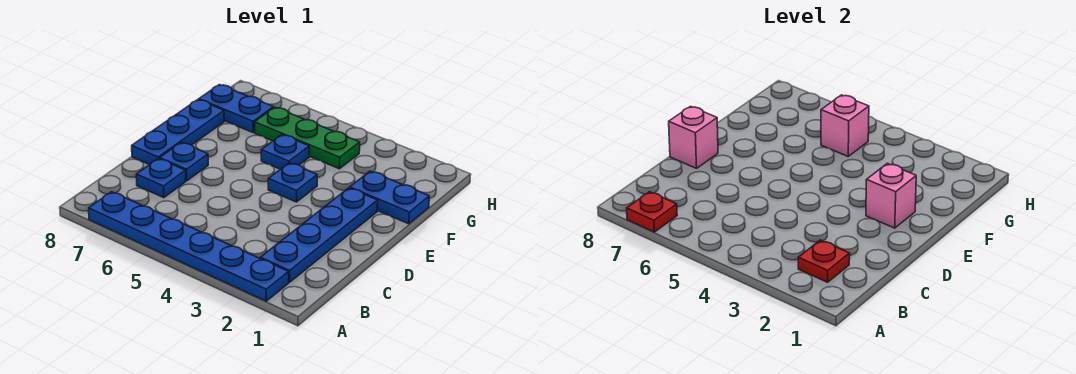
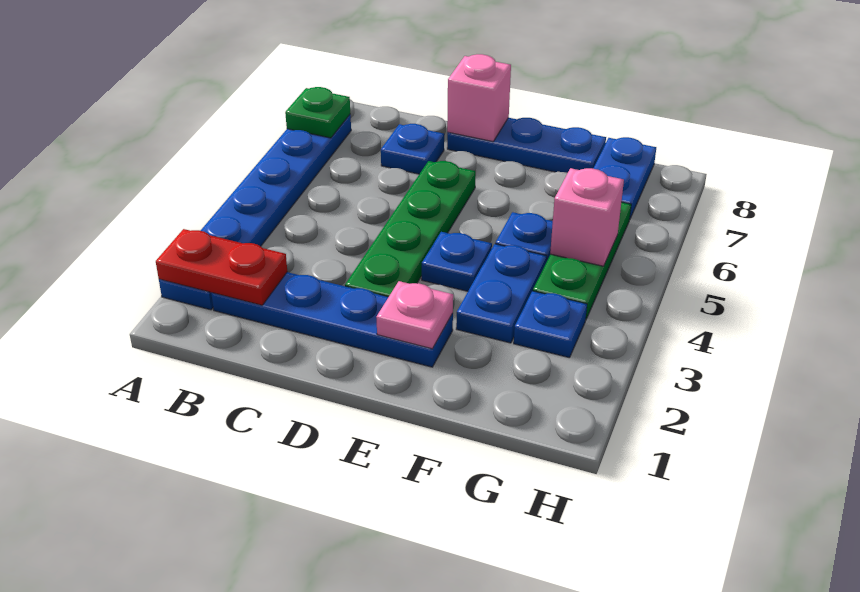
red 1x1 plate [627,192,677,232] -> green 1x1 plate [285,87,350,138]
red 1x1 plate [798,240,850,282] -> red 1x2 plate [156,229,287,305]
none -> green 1x4 plate [345,161,476,297]
blue 1x1 plate [160,142,208,181] -> blue 1x1 plate moved to [514,291,587,358]
pink 1x1 brick [866,163,916,228] -> pink 1x1 plate [376,281,453,349]
blue 1x2 plate [350,171,429,224] -> blue 1x2 plate moved to [456,244,547,343]

